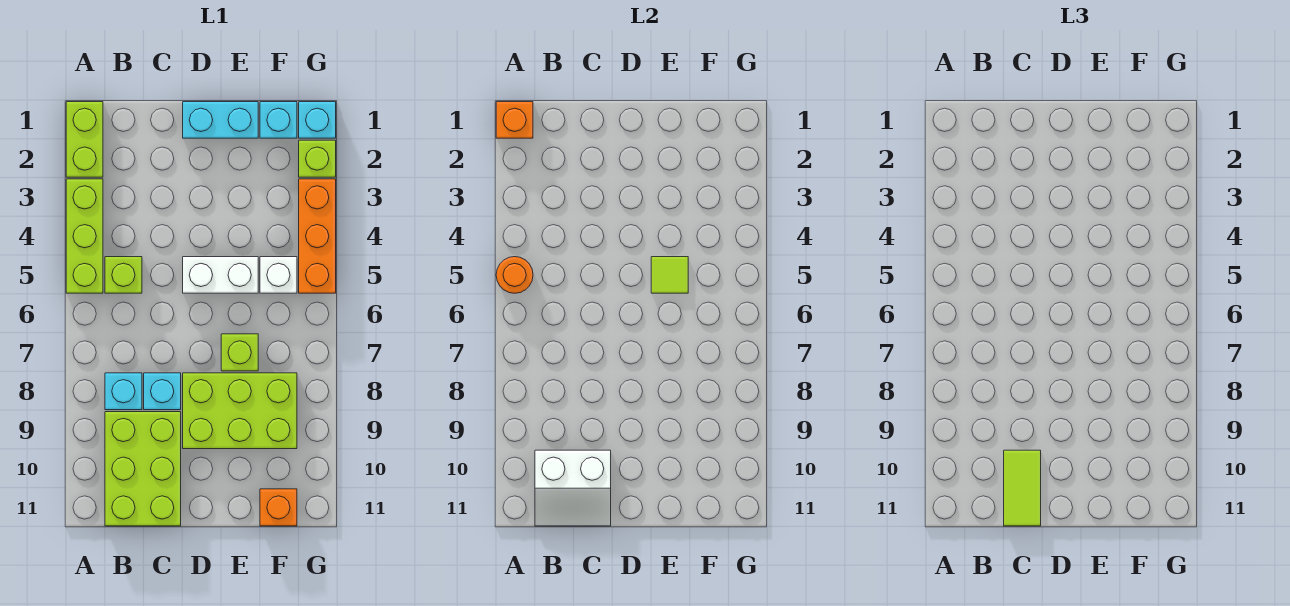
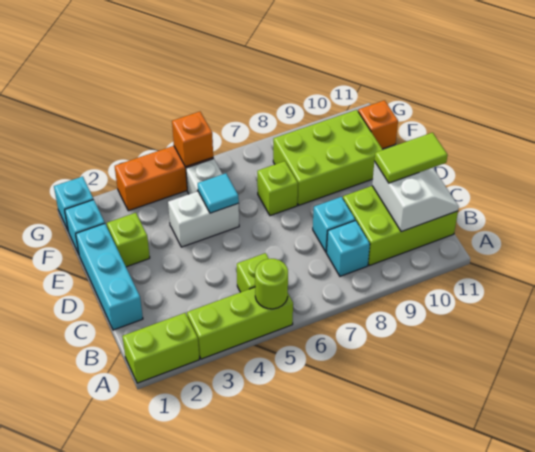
orange 1x1 brick [496,102,533,138] -> orange 1x1 brick moved to [172,112,213,167]
orange 1x1 round brick [496,257,533,293] -> lime 1x1 round brick [255,259,288,309]
cyan 1x2 brick [183,102,258,138] -> cyan 1x3 brick [76,224,143,330]
white 1x2 brick [183,257,258,293] -> white 1x2 brick turned to [168,191,239,247]
lime 2x3 brick [183,373,297,449] -> lime 2x3 brick turned to [273,110,383,205]
lime 1x1 tile [651,257,688,293] -> cyan 1x1 tile [198,173,239,213]
lime 1x1 brick [299,140,336,177] -> lime 1x1 brick moved to [107,213,150,267]

